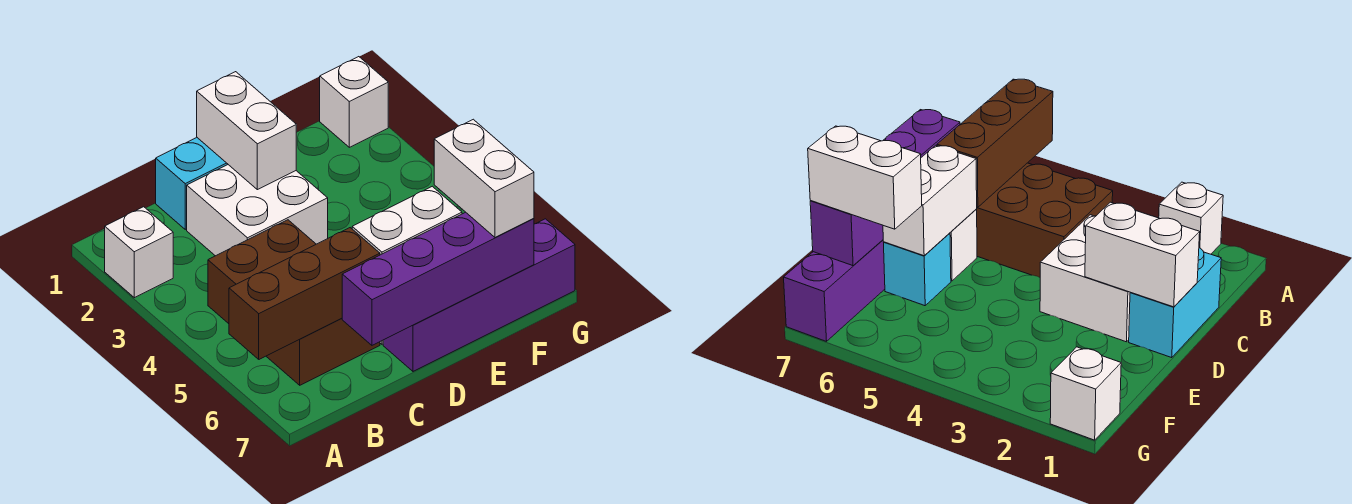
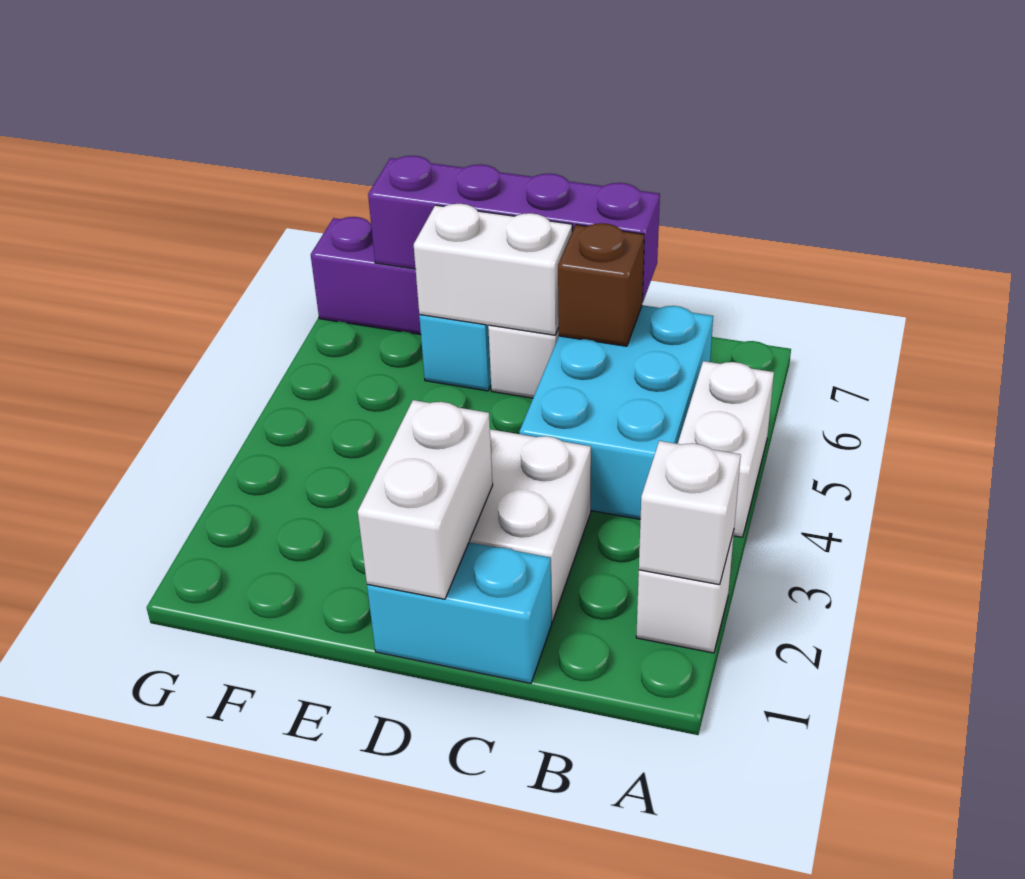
brown 1x3 brick [229,228,380,359] -> brown 1x1 brick [558,223,644,346]
brown 2x3 brick [208,220,380,385] -> cyan 2x3 brick [519,305,713,519]
white 1x2 brick [434,119,534,238] -> white 1x2 brick moved to [678,361,774,537]
white 1x1 brick [320,57,388,147] -> white 1x1 brick moved to [639,441,741,585]

